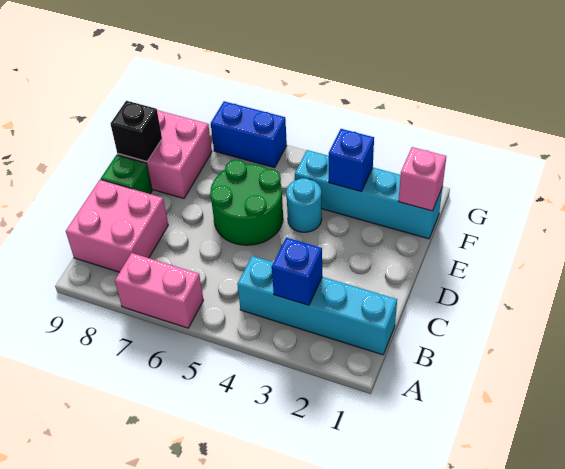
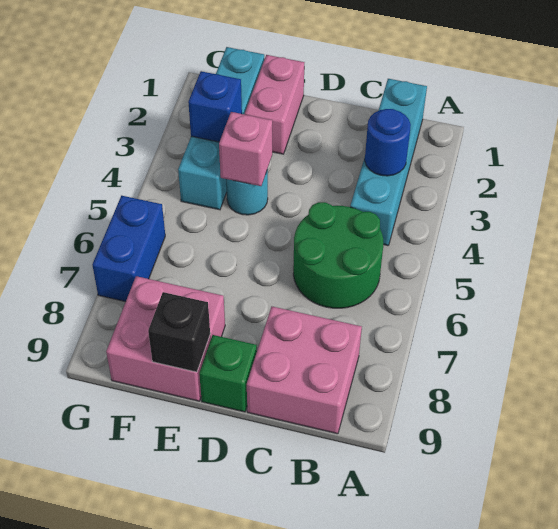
pink 1x2 brick [115,253,203,328] -> pink 1x2 brick moved to [245,55,304,154]
blue 1x1 brick [272,238,322,305] -> blue 1x1 round brick [365,109,411,176]
green 2x2 round brick [210,160,283,245] -> green 2x2 round brick moved to [293,202,383,308]
pink 1x1 brick [399,147,446,211] -> pink 1x1 brick moved to [219,112,272,186]

